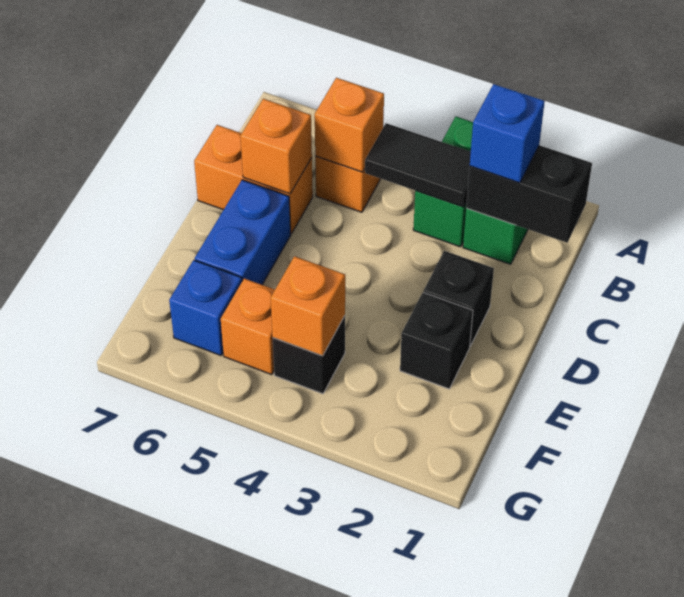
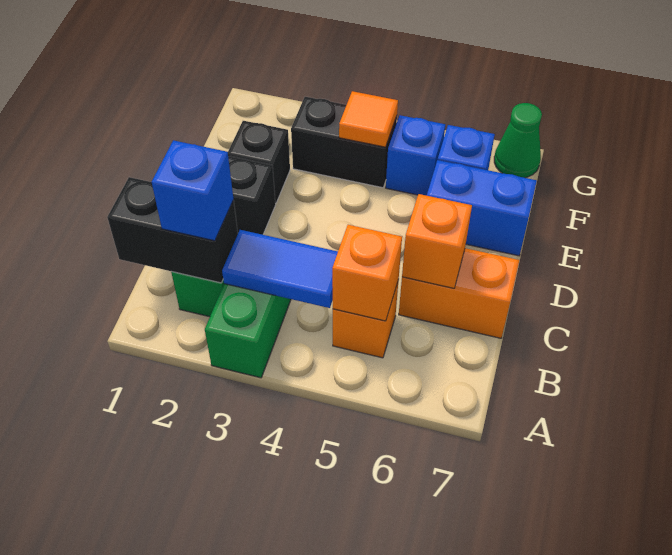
black 1x2 tile [365,123,471,207] -> blue 1x2 tile [222,230,338,308]
blue 1x2 brick [195,180,290,285] -> blue 1x2 brick turned to [427,160,537,256]
black 1x1 brick [273,316,345,394] -> black 1x2 brick [291,97,397,188]
orange 1x1 brick [271,256,345,356] -> orange 1x1 tile [339,91,398,147]
orange 1x1 brick [221,278,275,375] -> blue 1x1 brick [386,115,445,196]
none -> green 1x1 cone [494,103,542,178]

